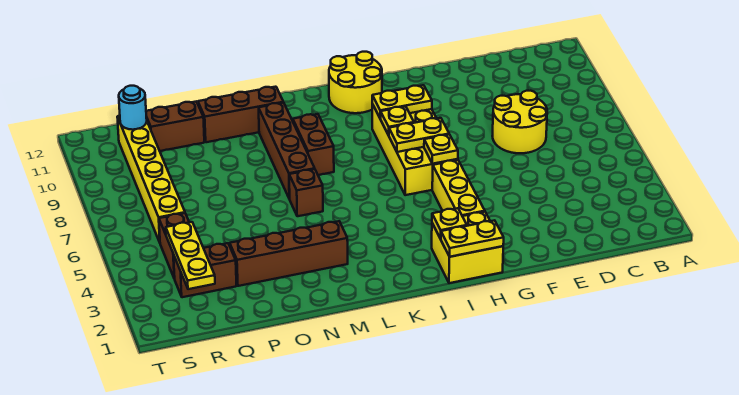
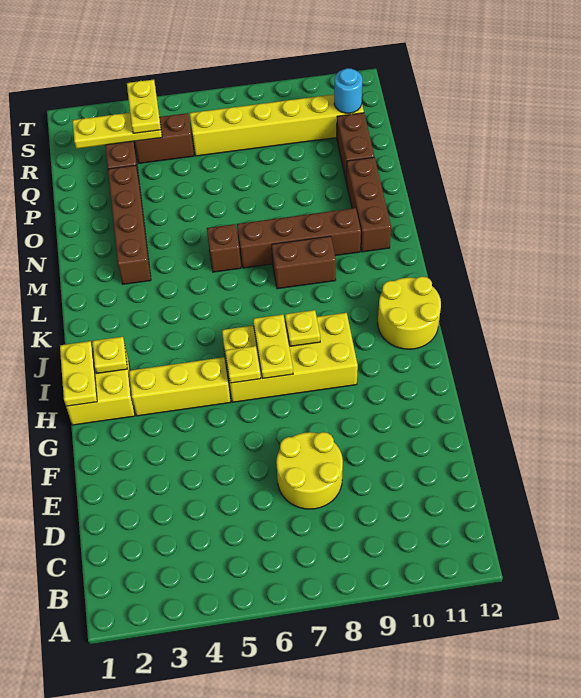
yellow 1x2 plate [372,85,432,119] -> yellow 1x2 plate moved to [127,80,161,133]

